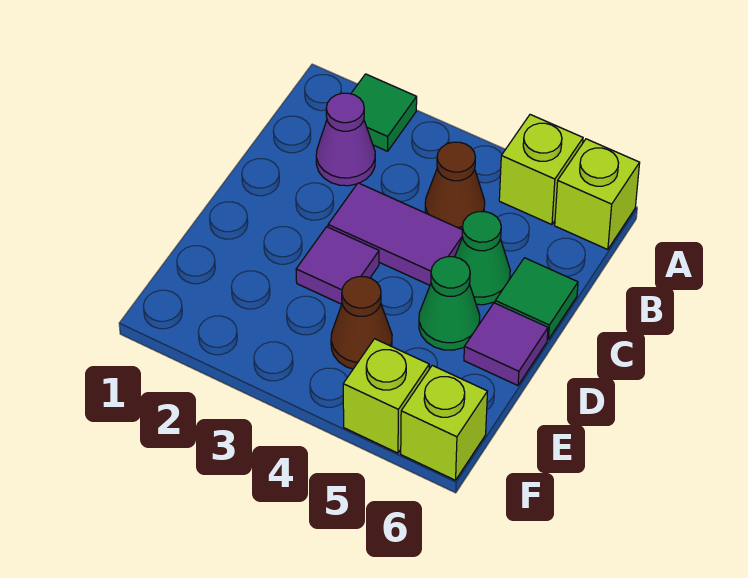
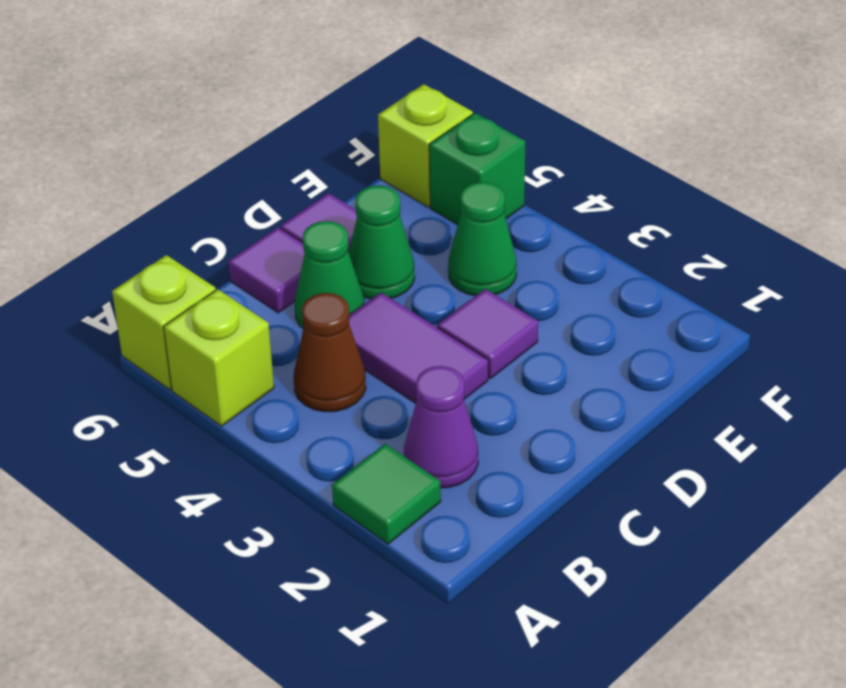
green 1x1 tile [495,258,578,339] -> purple 1x1 tile [228,228,305,313]
brown 1x1 cone [331,277,392,369] -> green 1x1 cone [448,182,517,296]
lime 1x1 brick [343,339,429,453] -> green 1x1 brick [429,113,525,225]

